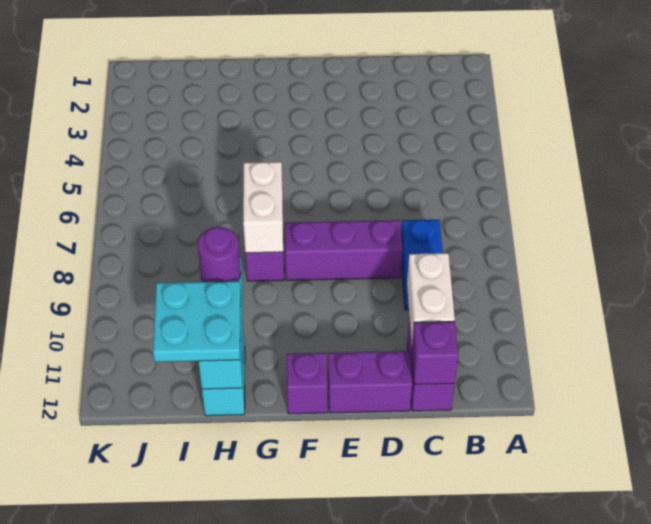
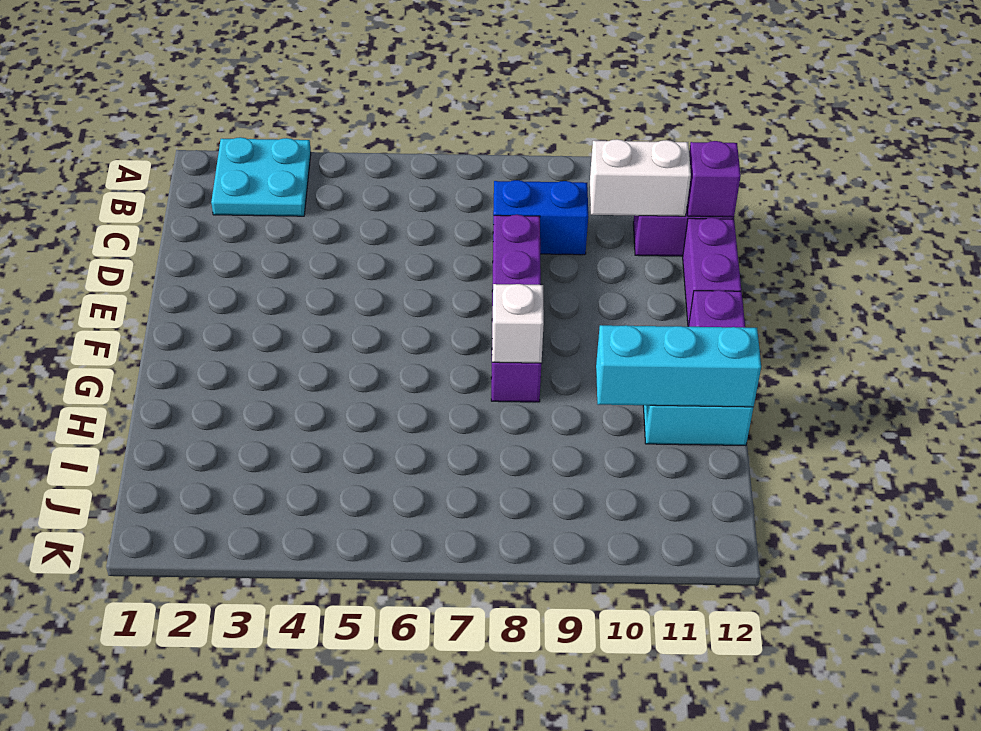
white 1x2 brick [243,162,283,253] -> white 1x1 brick [492,284,544,363]
purple 1x1 round brick [198,227,241,282] -> none
cyan 2x2 plate [153,281,241,362] -> cyan 2x2 plate moved to [211,137,311,216]

